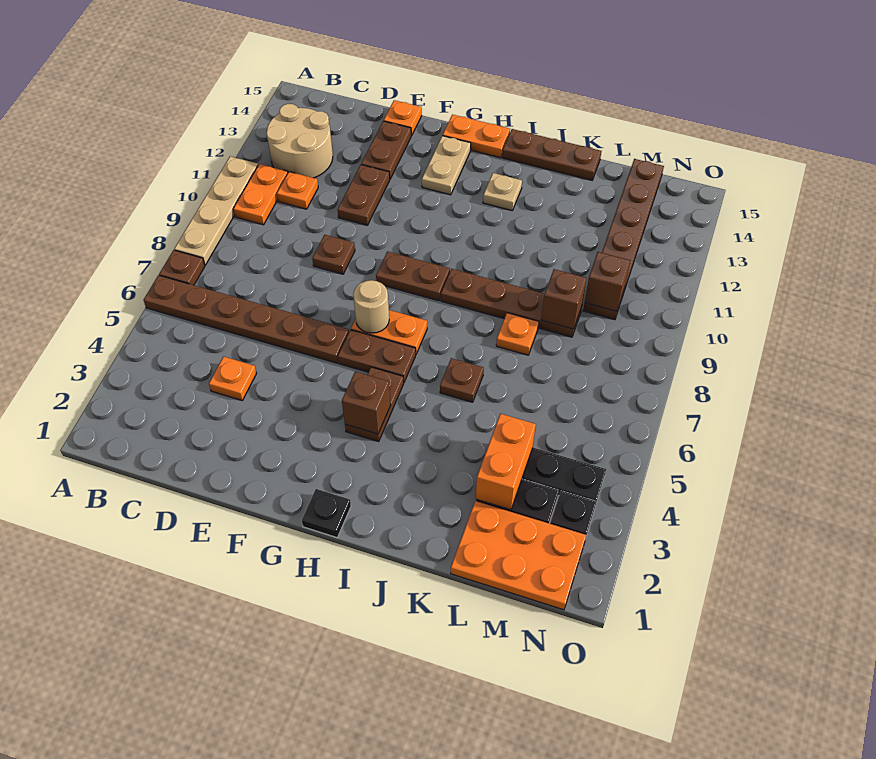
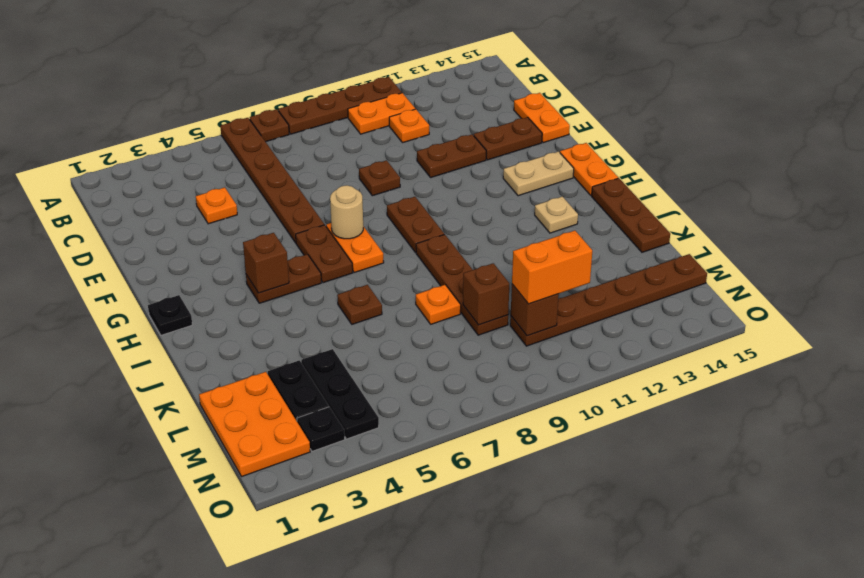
tan 1x4 plate [174,156,258,265] -> brown 1x4 plate [278,77,402,134]
tan 2x2 round brick [266,104,333,178] -> none
orange 1x1 plate [384,100,422,136] -> orange 1x2 plate [514,93,570,143]
orange 1x2 brick [476,414,536,510] -> orange 1x2 brick moved to [512,231,592,304]

